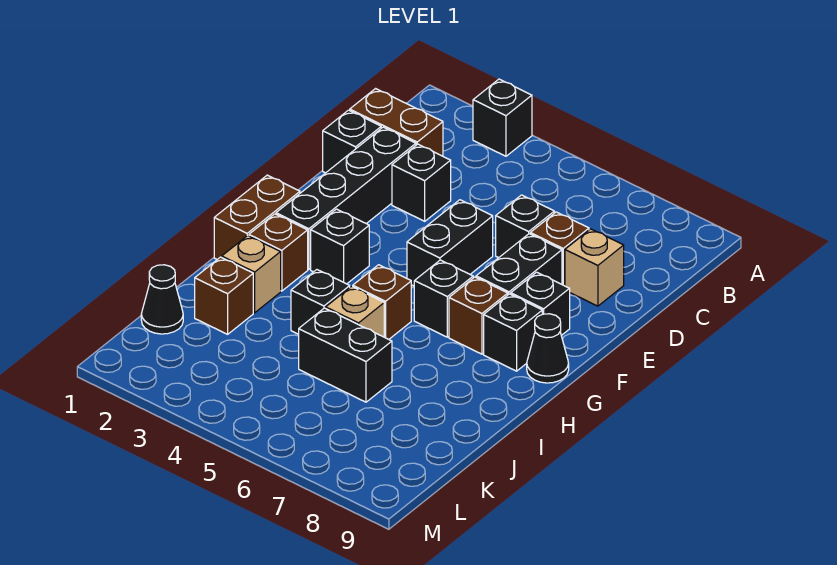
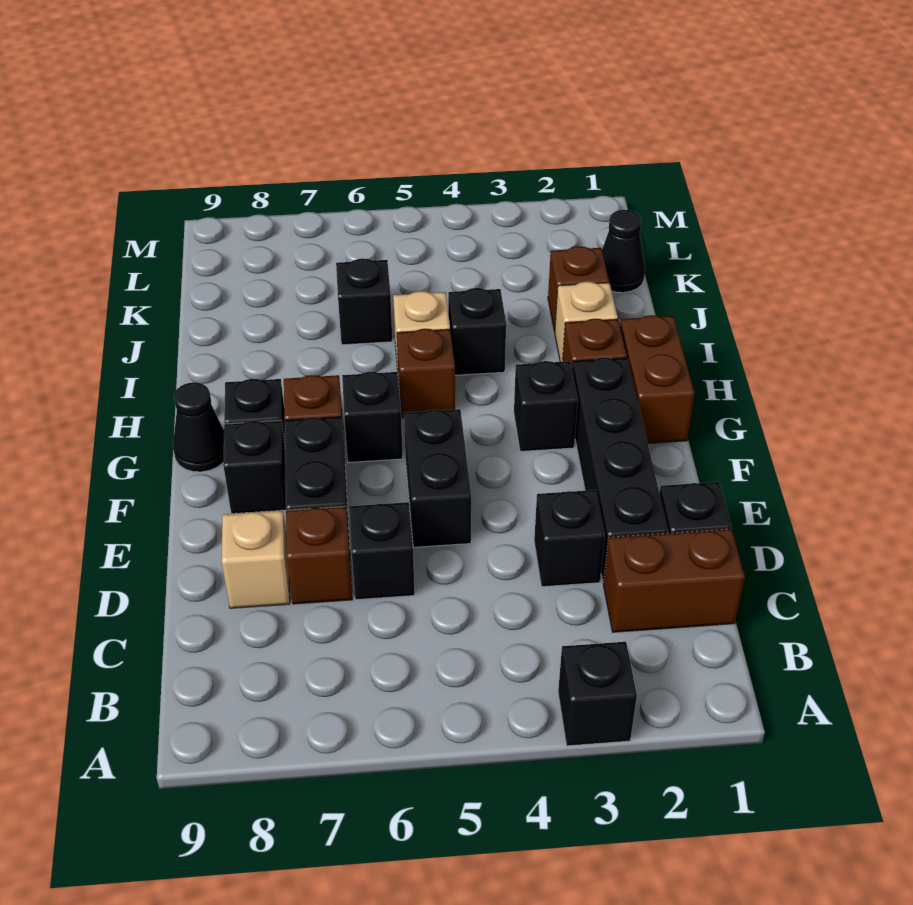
black 1x2 brick [299,308,392,402] -> black 1x1 brick [336,258,392,345]

